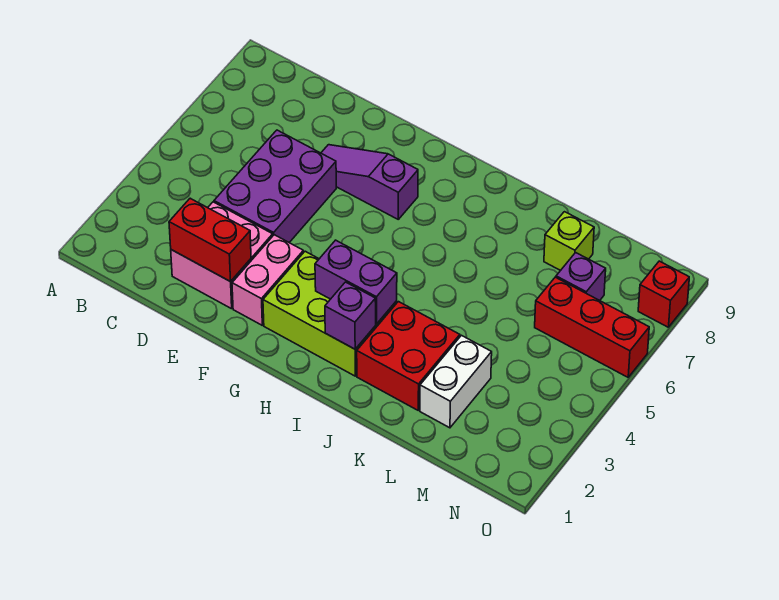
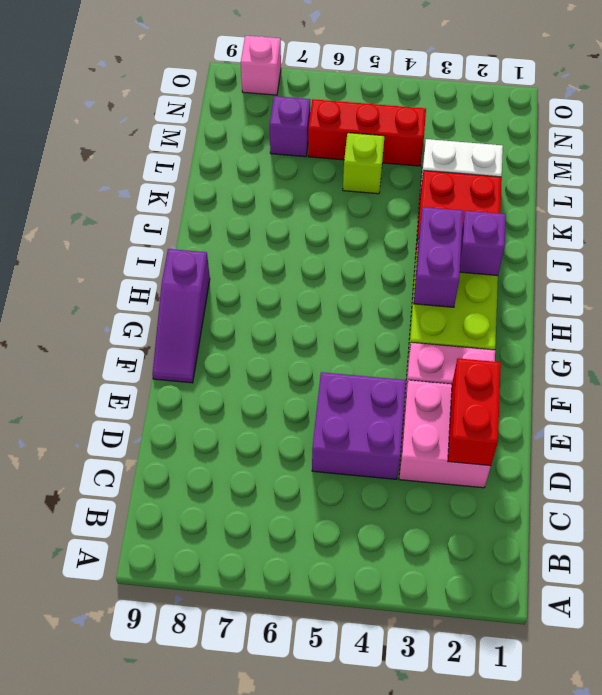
purple 2x3 brick [214,130,336,243] -> purple 2x2 brick [312,372,406,479]
purple 1x3 slope [321,145,418,219] -> purple 1x3 slope moved to [152,249,210,383]
lime 1x1 brick [544,212,594,271] -> lime 1x1 brick moved to [343,133,385,194]
red 1x3 brick [535,277,649,377] -> red 1x3 brick turned to [308,99,426,166]
red 1x1 brick [638,261,689,327] -> pink 1x1 brick [241,36,281,95]

